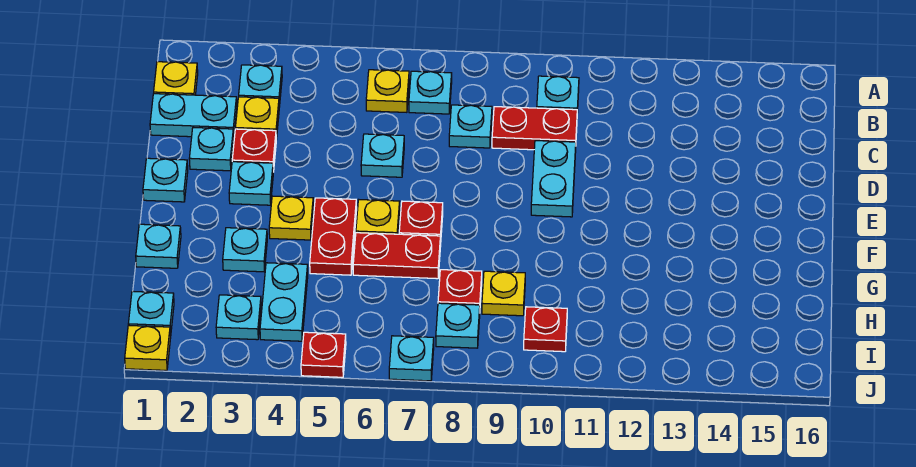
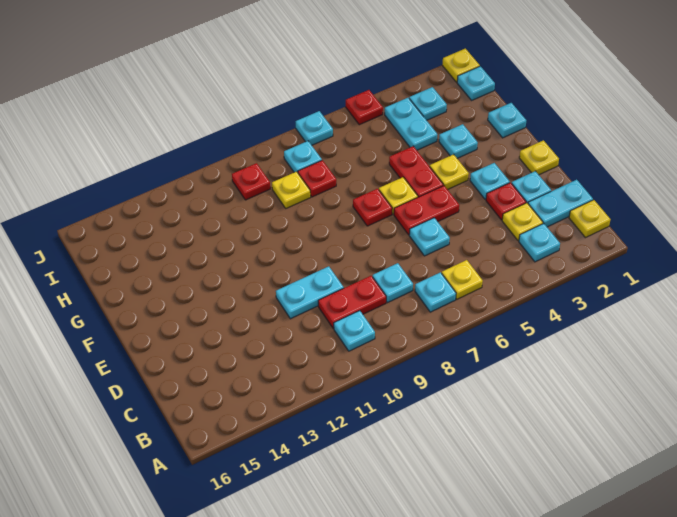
cyan 1x2 plate [531,141,576,217] -> cyan 1x2 plate turned to [276,266,344,319]
cyan 1x1 plate [143,158,188,202] -> yellow 1x1 plate [519,140,559,175]
red 1x2 plate [353,233,441,279] -> red 1x2 plate moved to [394,186,459,235]

